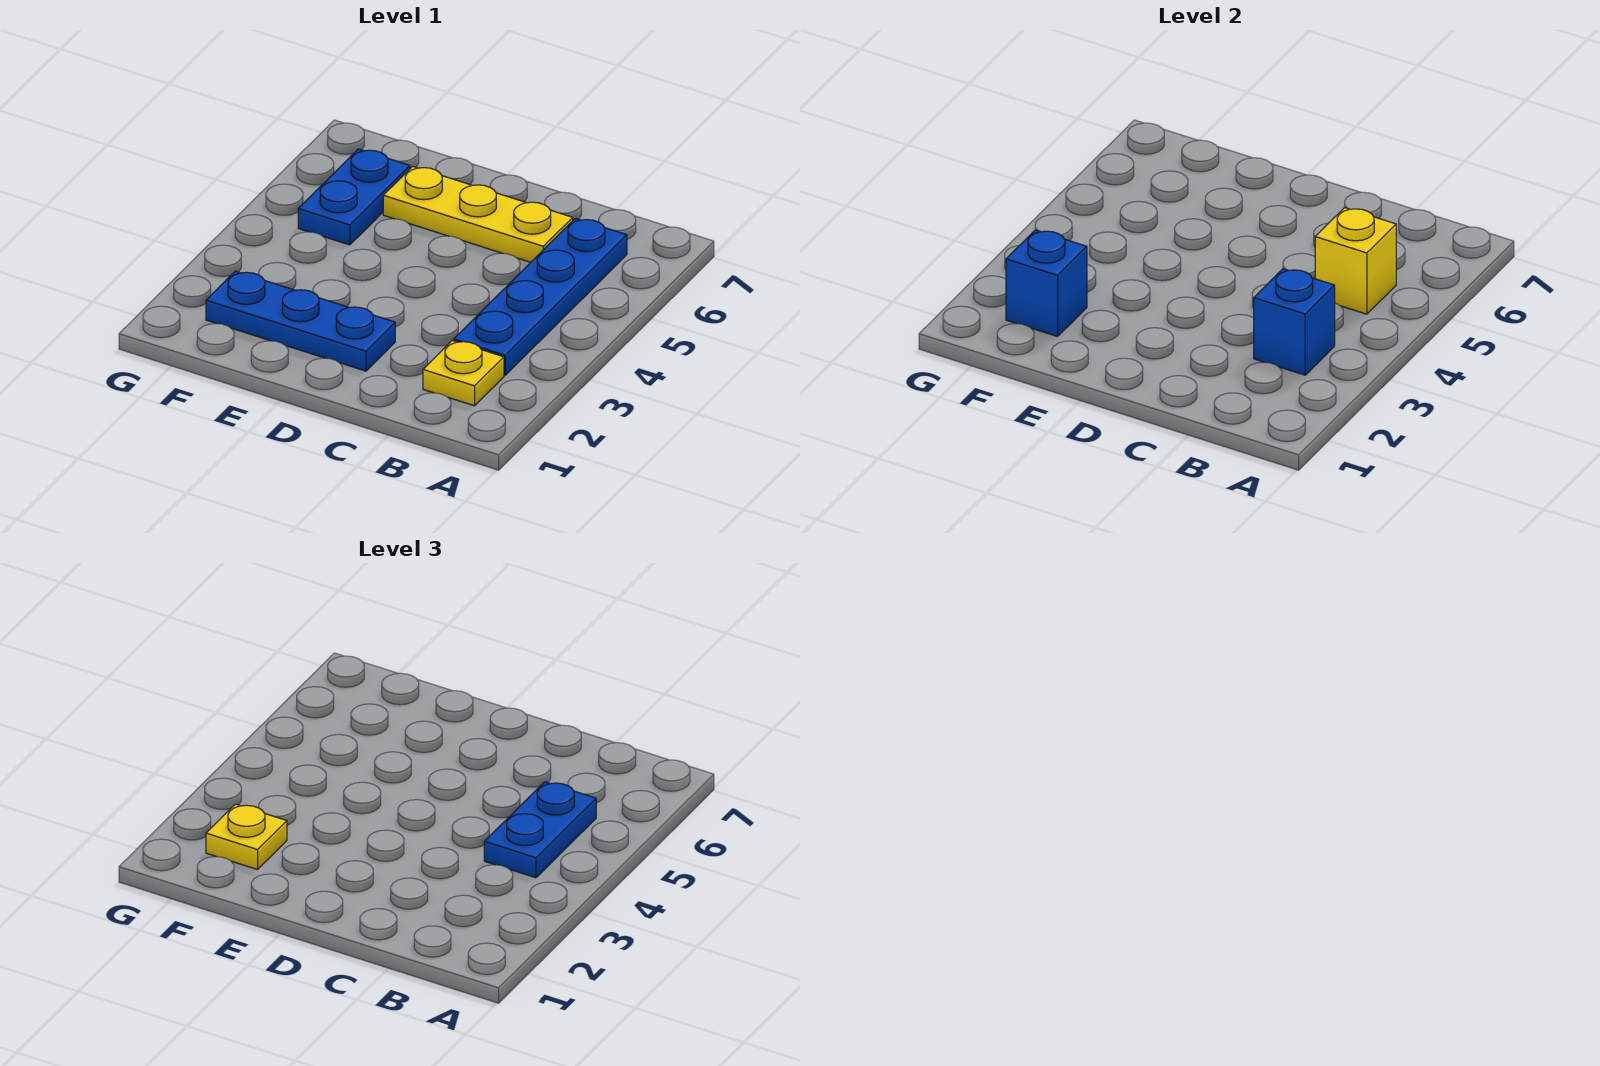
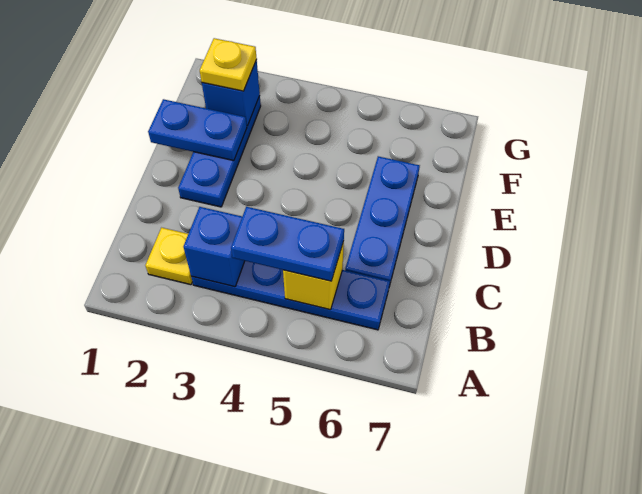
yellow 1x3 plate [383,166,573,262] -> blue 1x3 plate [345,156,420,285]
blue 1x2 plate [298,149,410,245] -> blue 1x2 plate moved to [148,99,247,161]

